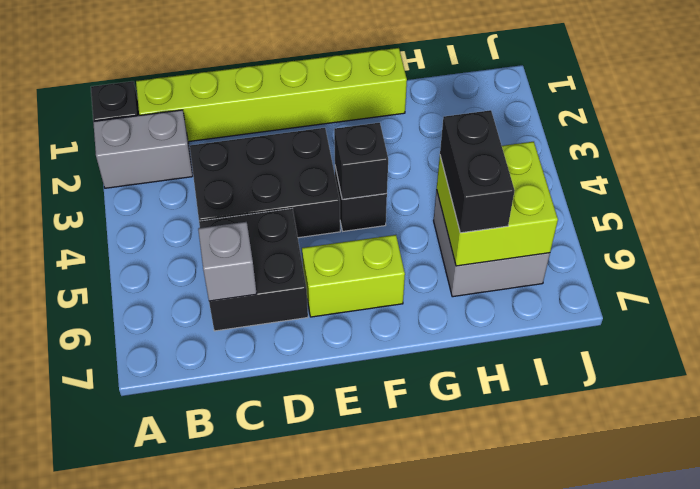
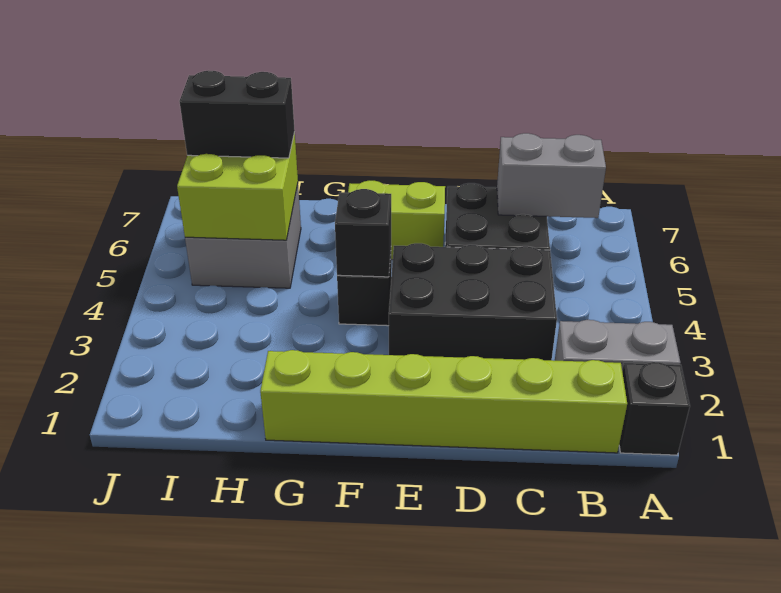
grey 1x1 brick [198,222,257,301] -> grey 1x2 brick [497,133,606,218]
black 1x2 brick [440,110,515,233] -> black 1x2 brick turned to [179,71,295,158]

